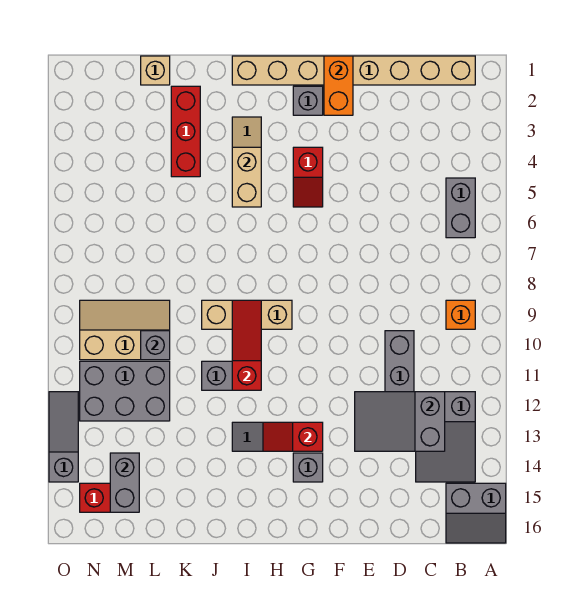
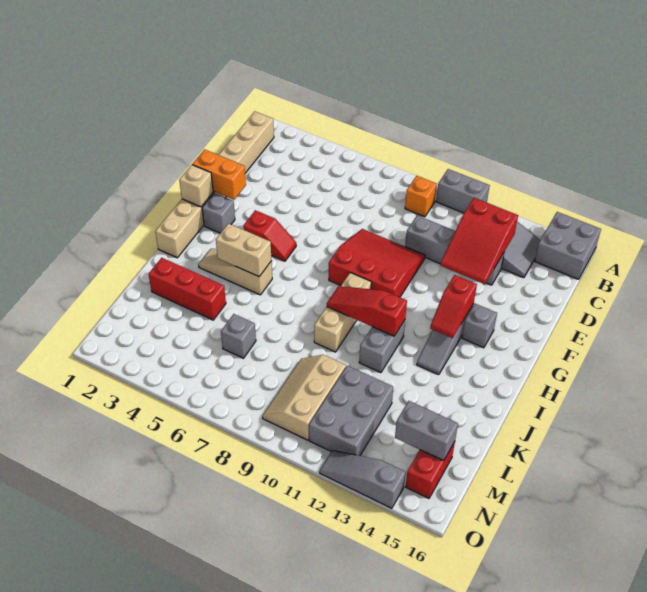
grey 2x2 slope [446,483,506,543] -> grey 2x2 brick [535,212,601,279]
grey 1x2 brick [446,178,475,238] -> grey 1x2 brick moved to [436,169,490,213]
grey 2x3 slope [355,392,445,451] -> red 2x3 slope [440,198,518,284]
none -> red 3x3 slope [329,229,425,297]
tan 1x1 brick [141,56,170,85] -> tan 1x1 brick moved to [179,165,213,207]
grey 1x1 brick [141,331,170,360] -> grey 1x1 brick moved to [221,314,256,358]

